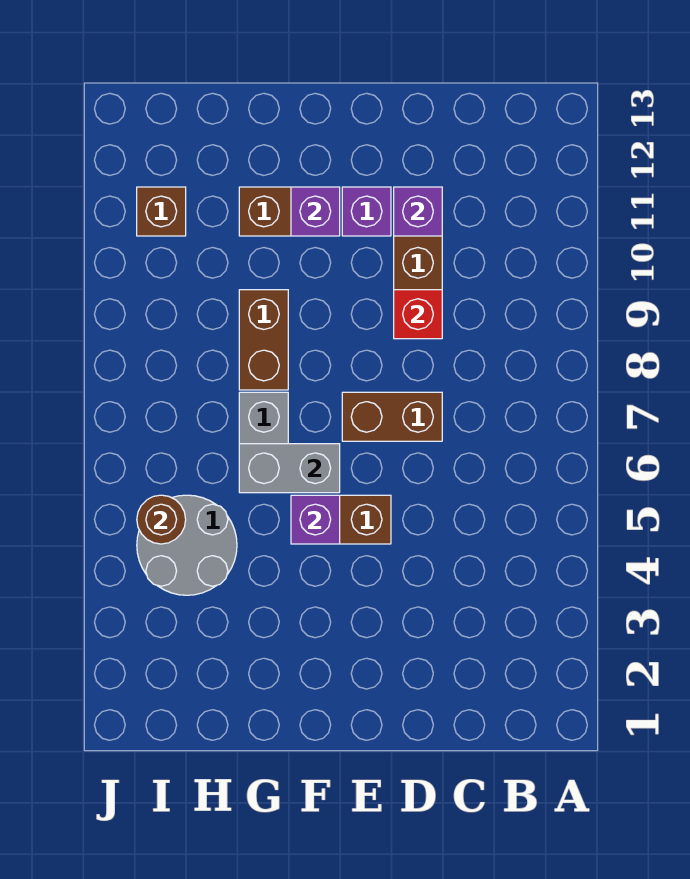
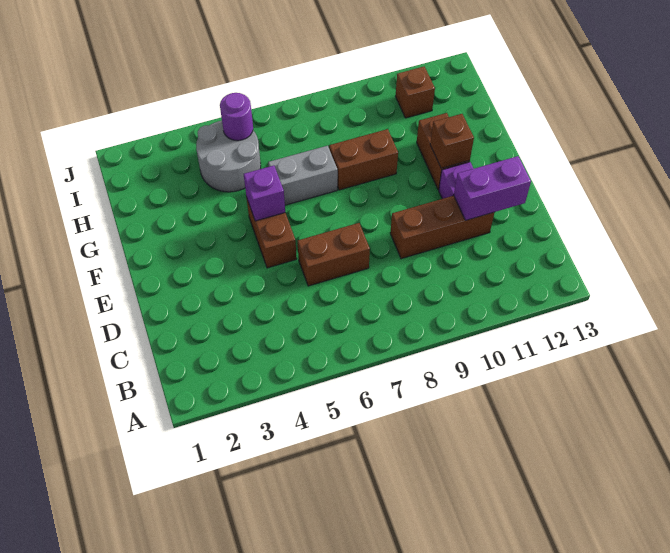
brown 1x2 brick [342,392,442,441] -> brown 1x2 brick turned to [298,223,370,286]
red 1x1 brick [394,290,442,339] -> none
purple 1x1 brick [394,187,442,236] -> purple 1x2 brick [454,156,531,220]
grey 1x2 brick [239,444,340,493] -> none
purple 1x1 brick [291,187,340,236] -> brown 1x1 brick [430,114,474,168]
brown 1x1 round brick [137,495,186,544] -> purple 1x1 round brick [220,93,253,141]

